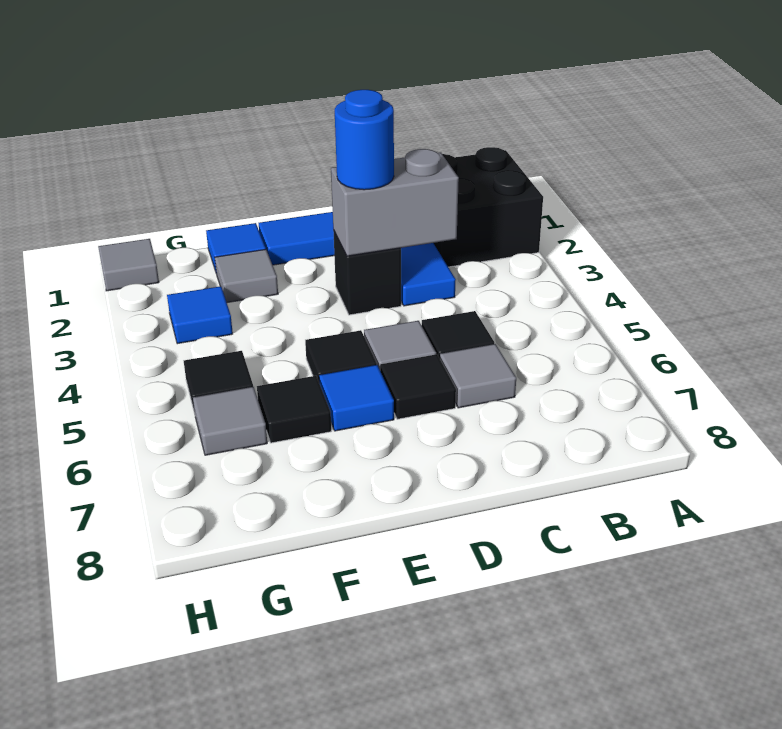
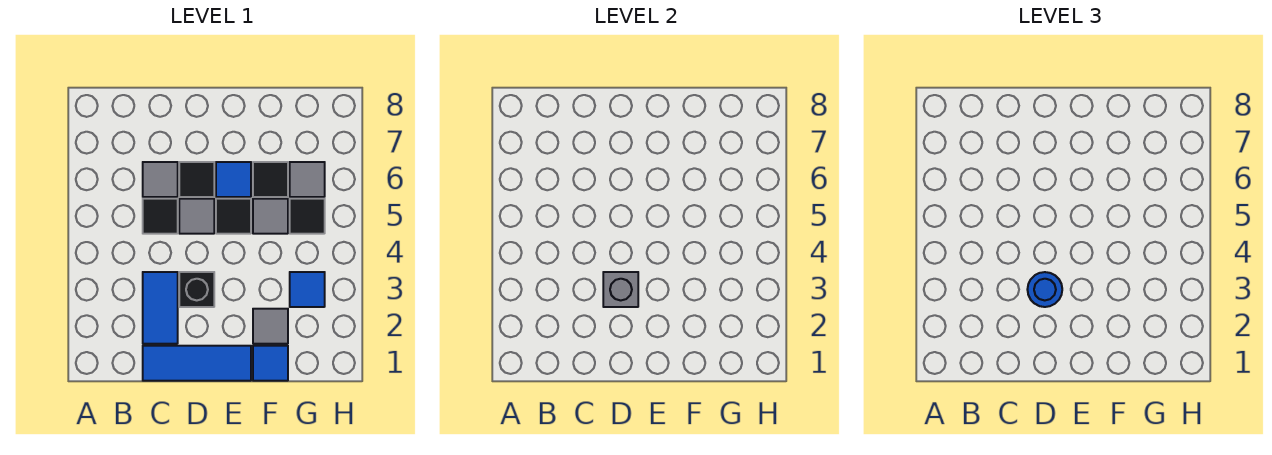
black 2x2 brick [434,147,543,267] -> none
grey 1x2 brick [331,149,459,256] -> grey 1x1 brick [603,272,638,307]
grey 1x1 tile [98,239,159,291] -> grey 1x1 tile moved to [253,199,288,234]

